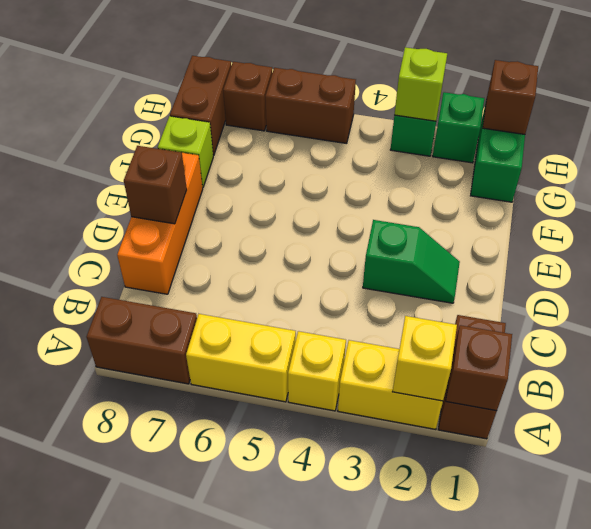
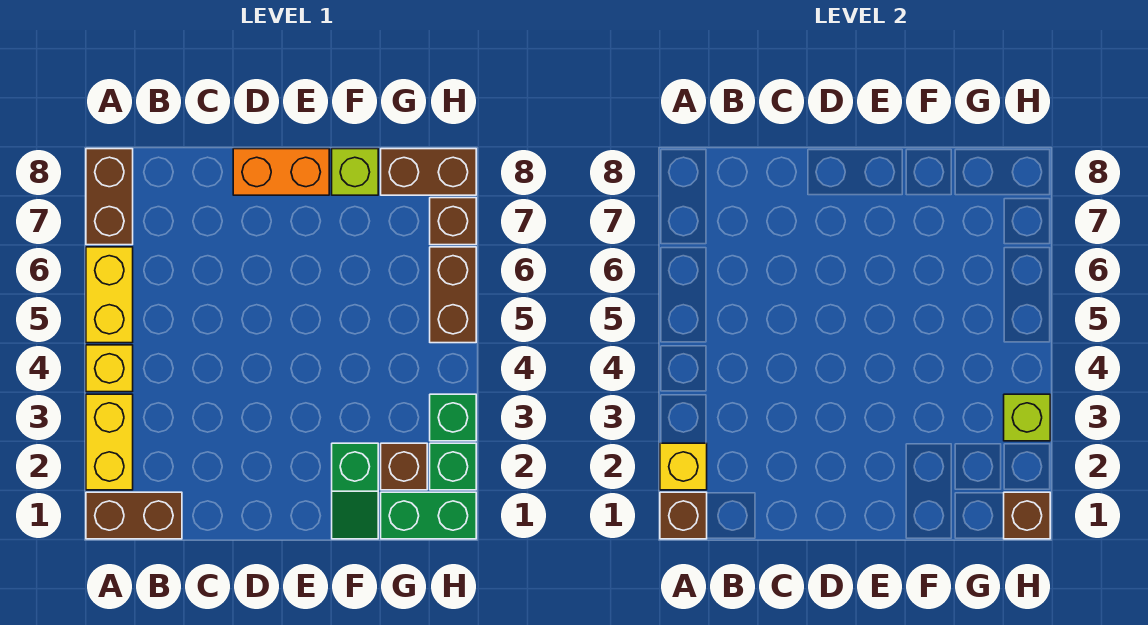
orange 1x3 brick [117,153,203,294] -> orange 1x2 brick [233,149,329,195]
green 1x2 slope [363,220,460,303] -> green 1x2 slope moved to [332,443,378,539]
brown 1x1 brick [124,146,187,224] -> brown 1x1 brick moved to [381,443,427,490]

